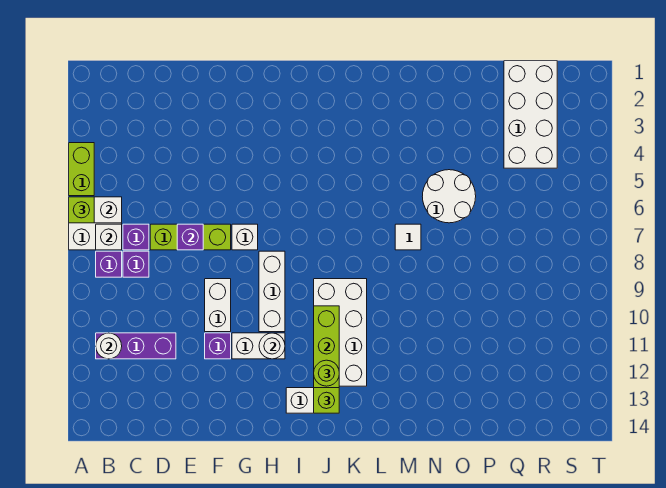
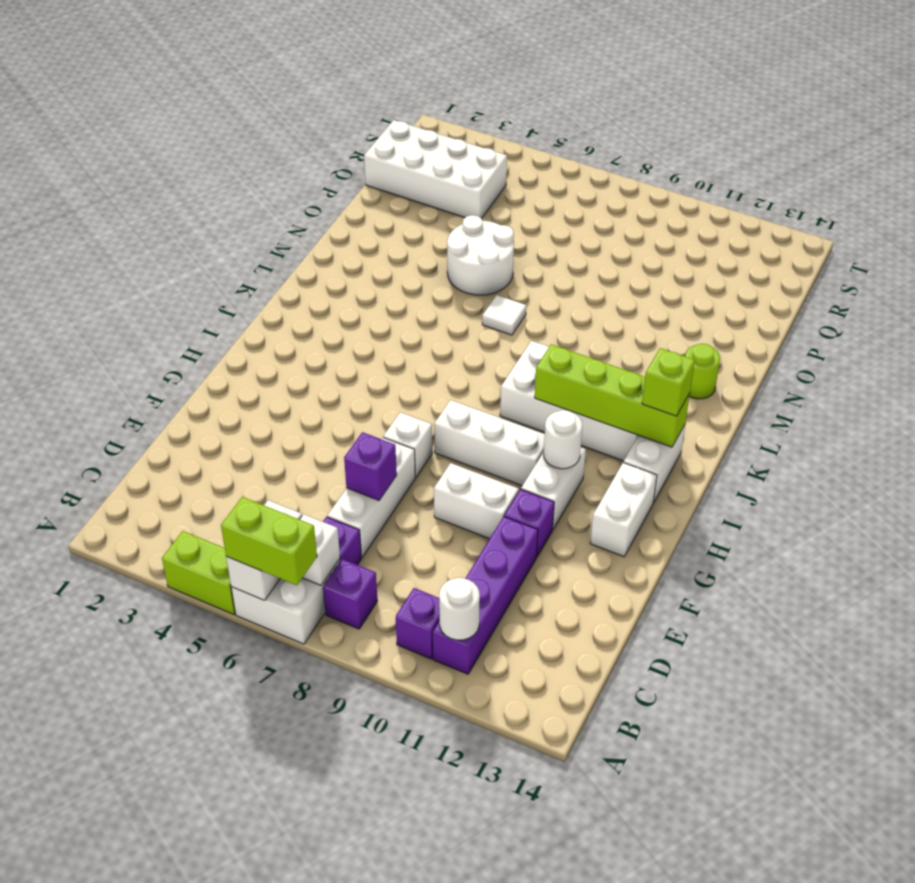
lime 1x1 brick [69,197,94,223] -> lime 1x2 brick [221,497,317,585]
purple 1x3 brick [96,333,176,359] -> purple 1x4 brick [433,517,538,674]
purple 1x1 brick [123,251,149,277] -> purple 1x1 brick moved to [396,588,440,659]
lime 1x3 brick [150,224,231,250] -> white 1x3 brick [327,437,415,557]
none -> white 1x2 brick [590,463,657,557]
lime 1x1 round brick [314,360,339,386] -> lime 1x1 round brick moved to [685,344,720,399]

